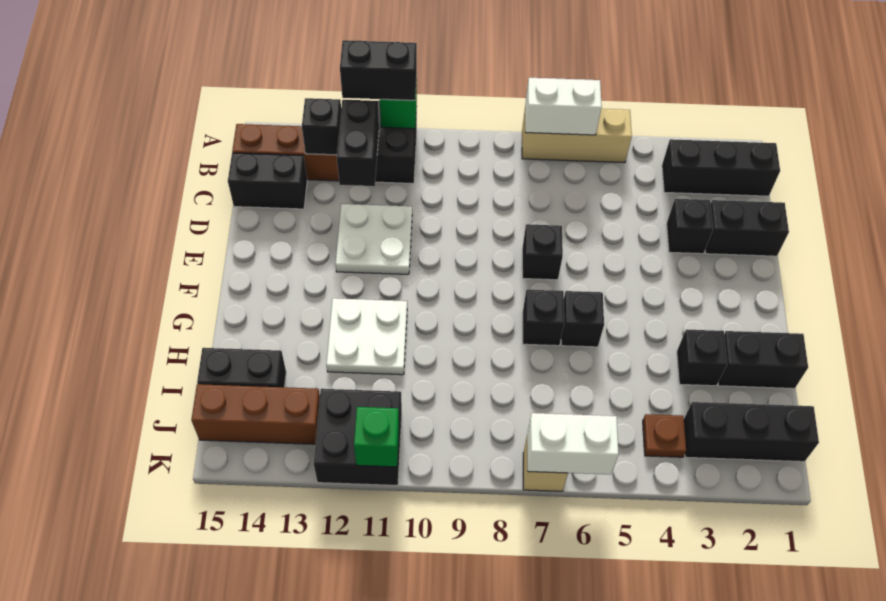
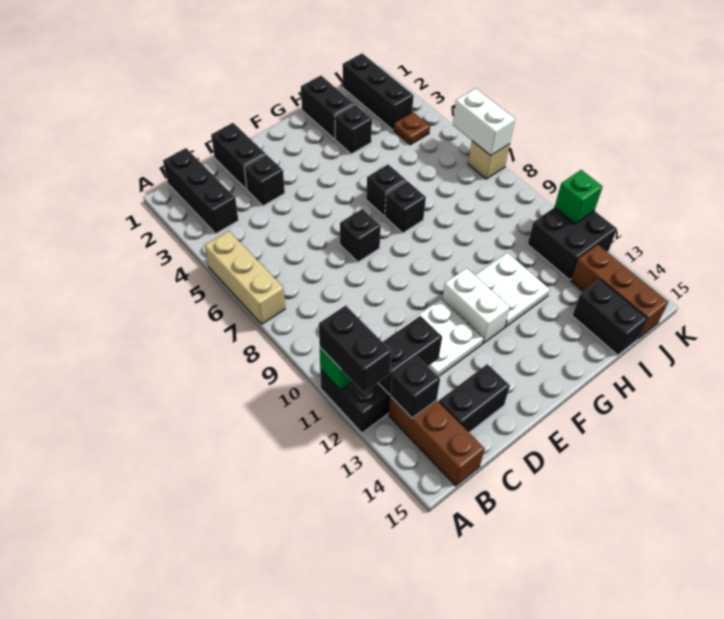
white 1x2 brick [525,78,602,135] -> white 1x2 brick moved to [442,268,510,343]
black 1x2 brick [228,153,307,209] -> black 1x2 brick turned to [439,364,510,432]

